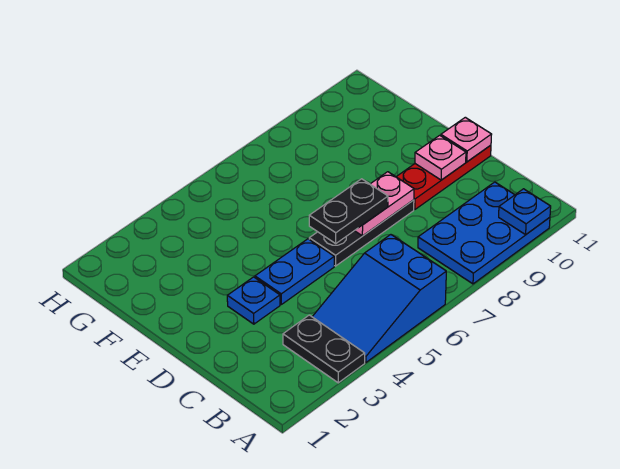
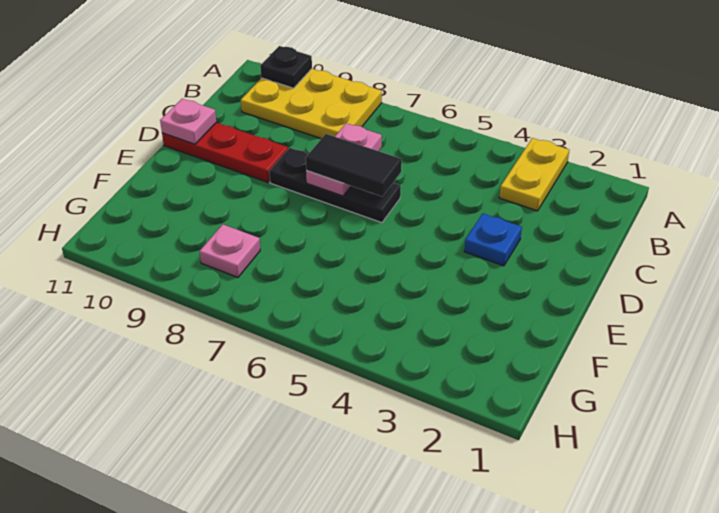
black 1x2 plate [283,315,365,383] -> yellow 1x2 plate [499,138,569,211]
blue 2x3 slope [312,235,446,362] -> none
blue 2x3 plate [418,182,550,284] -> yellow 2x3 plate [241,69,382,139]
blue 1x1 plate [499,189,551,235] -> black 1x1 plate [260,46,312,88]
blue 1x2 plate [255,239,334,304] -> none
black 1x2 plate [309,179,388,243] -> black 1x2 tile [306,134,402,197]
pink 1x2 plate [355,172,414,236] -> pink 1x2 plate turned to [306,123,382,196]
pink 1x1 plate [415,135,466,180] -> pink 1x1 plate moved to [200,225,260,277]

